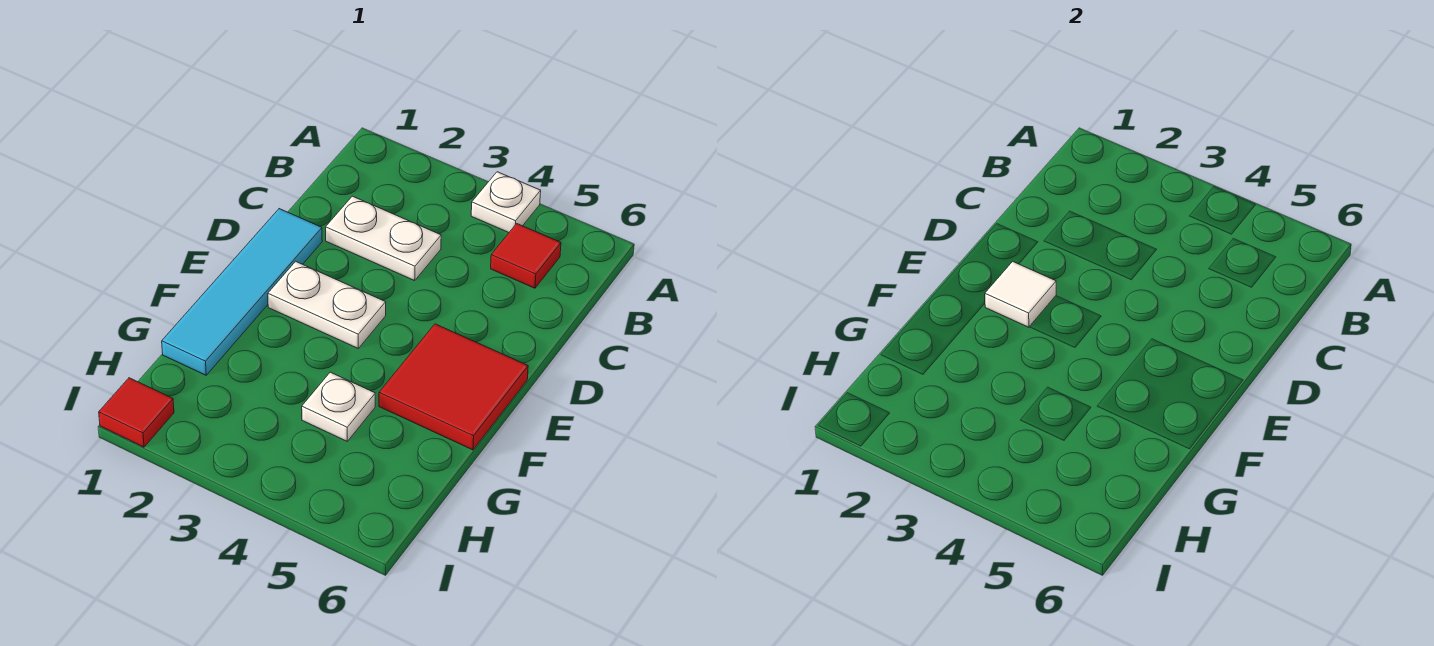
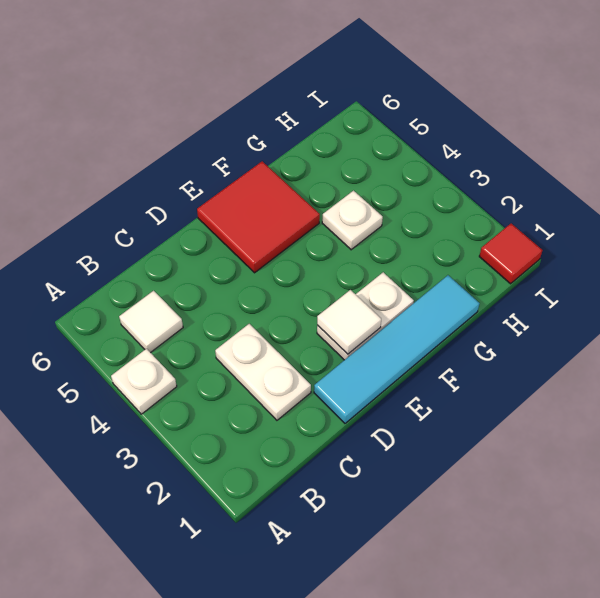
red 1x1 tile [491,224,561,288] -> white 1x1 tile [119,291,183,353]
white 1x2 plate [268,261,386,348] -> white 1x2 plate turned to [317,272,414,360]

